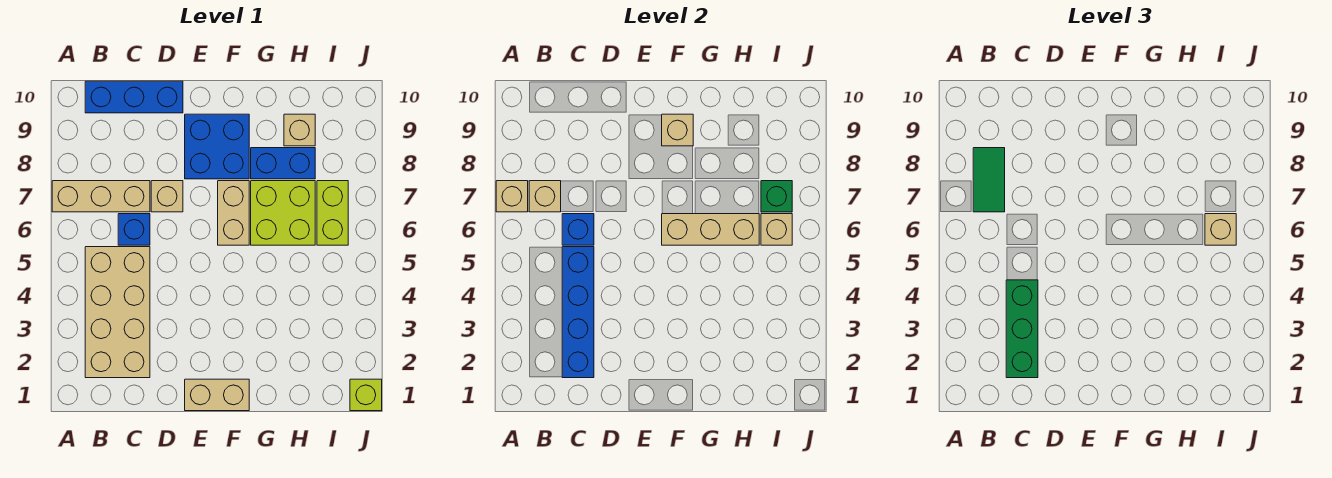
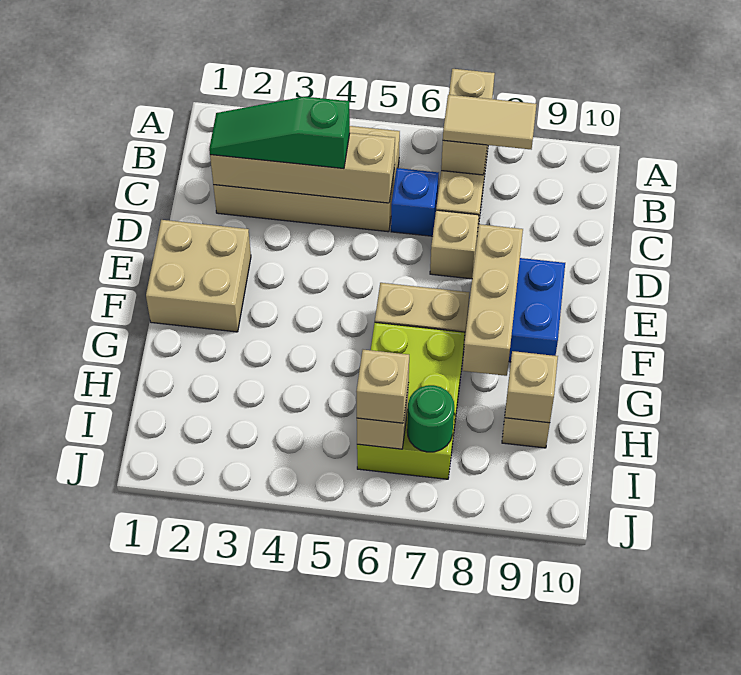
green 1x2 tile [973,148,1005,212] -> tan 1x2 tile [443,95,537,149]
blue 1x3 brick [85,81,183,113] -> none
blue 1x4 brick [562,247,594,378] -> tan 1x4 brick [210,133,395,203]
green 1x3 brick [1006,280,1038,378] -> green 1x3 slope [209,97,350,169]
blue 1x1 brick [562,214,594,245] -> none
tan 1x2 brick [185,379,249,411] -> tan 2x2 brick [146,220,251,332]
tan 1x3 brick [662,214,759,245] -> tan 1x3 brick moved to [462,224,523,376]
tan 1x1 brick [662,114,693,146] -> tan 1x1 brick moved to [505,351,558,423]
blue 1x2 brick [251,148,315,179] -> none
green 1x1 brick [761,181,792,212] -> green 1x1 round brick [407,385,454,452]
lime 1x1 brick [350,379,382,411] -> none

